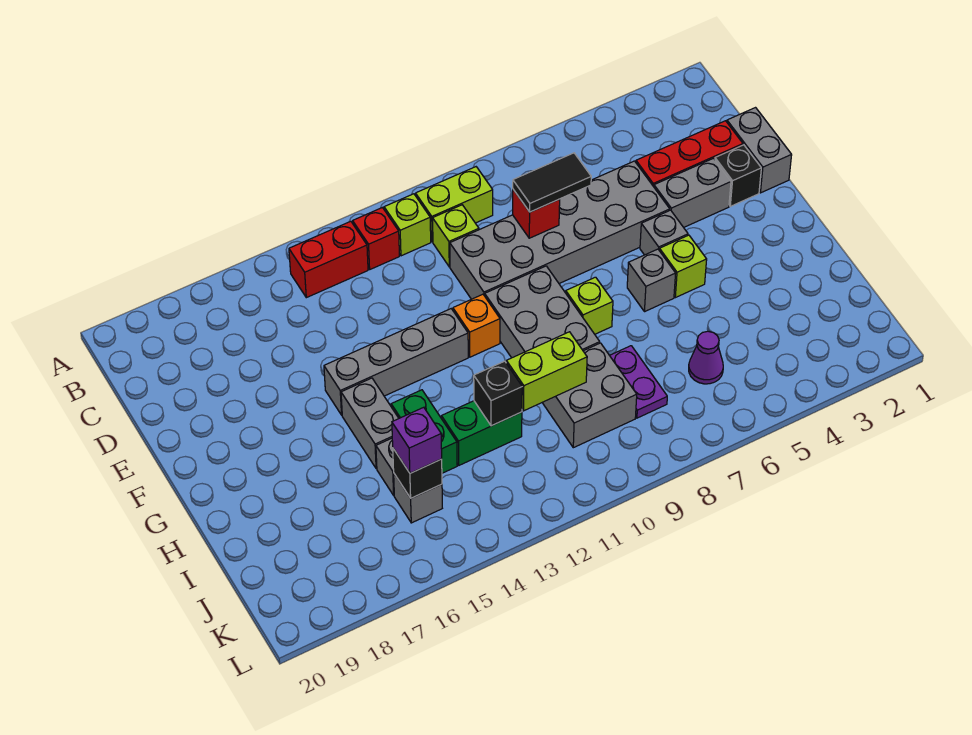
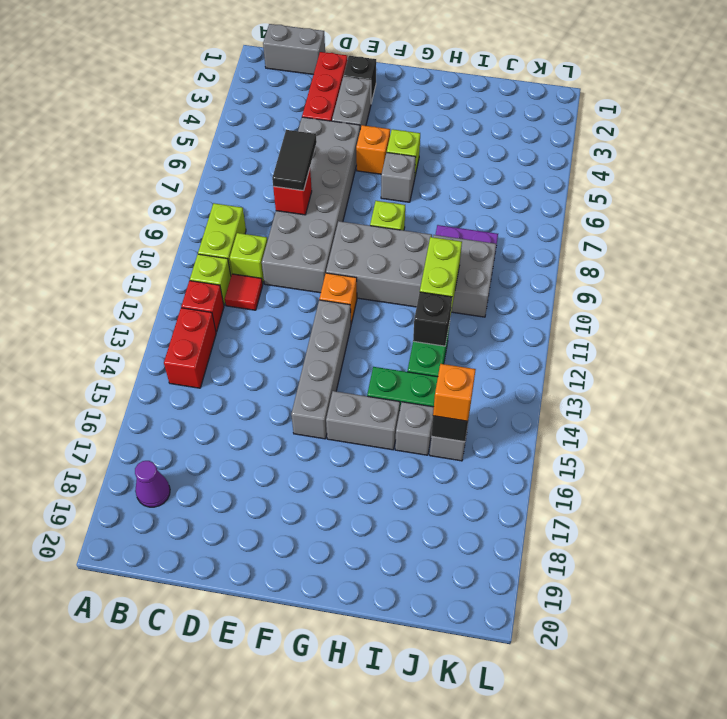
none -> red 1x1 tile [225,274,263,310]
grey 1x2 brick [727,108,792,193] -> grey 1x2 brick moved to [263,24,325,75]
grey 1x1 brick [640,210,688,255] -> orange 1x1 brick [356,125,390,174]
purple 1x1 cone [689,331,723,384] -> purple 1x1 cone moved to [135,461,170,507]
purple 1x1 brick [392,407,442,473] -> orange 1x1 brick [433,364,476,421]

